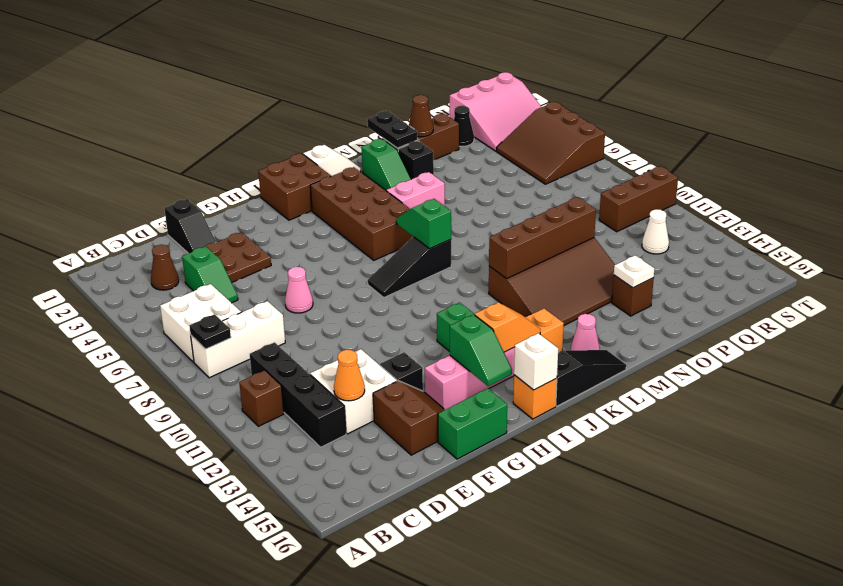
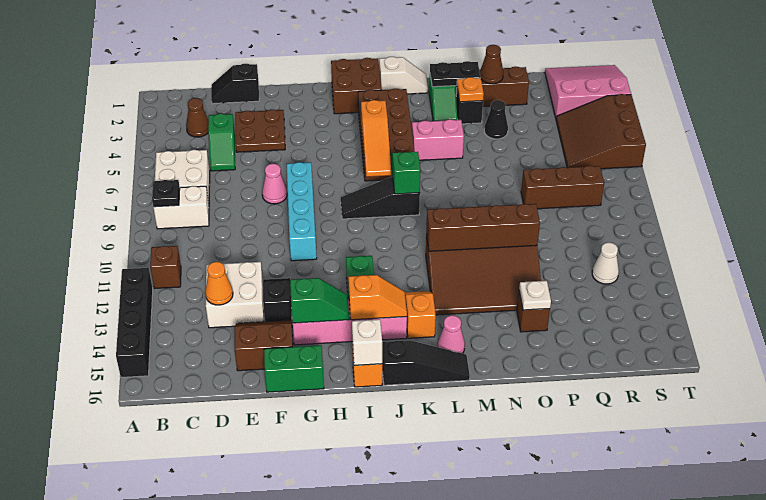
white 1x3 brick [191,301,285,378] -> white 1x2 brick [153,186,209,229]
black 1x4 brick [250,342,346,447] -> black 1x4 brick moved to [116,268,153,378]
black 1x2 slope [164,199,216,253] -> black 1x2 slope turned to [211,64,259,104]
brown 2x2 slope [373,381,445,455] -> brown 2x2 slope turned to [235,320,293,371]
none -> cyan 1x4 brick [286,162,317,261]
green 1x2 slope [450,314,512,386] -> green 1x2 slope turned to [290,278,349,323]
none -> orange 1x3 slope [361,100,391,177]
black 1x2 plate [367,111,418,148] -> black 1x2 plate turned to [430,61,481,87]
none -> orange 1x1 plate [457,77,484,102]
black 1x1 cone [454,106,474,147] -> black 1x1 cone moved to [484,100,508,139]
pink 3x3 slope [450,72,541,151] -> pink 3x3 slope turned to [545,65,631,118]
brown 1x3 brick [599,166,678,232] -> brown 1x3 brick moved to [521,166,604,209]

